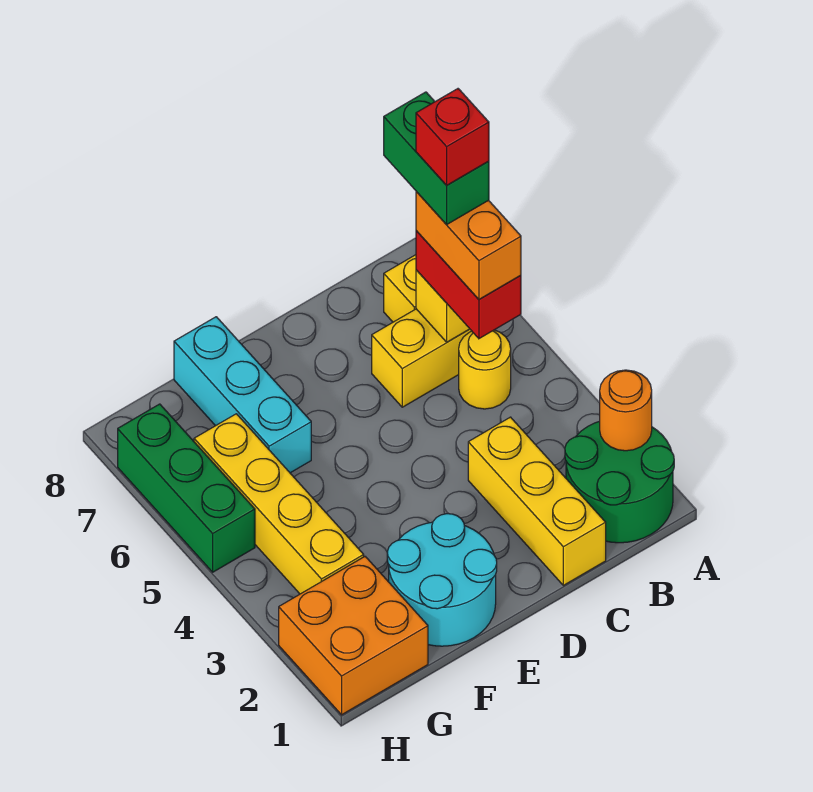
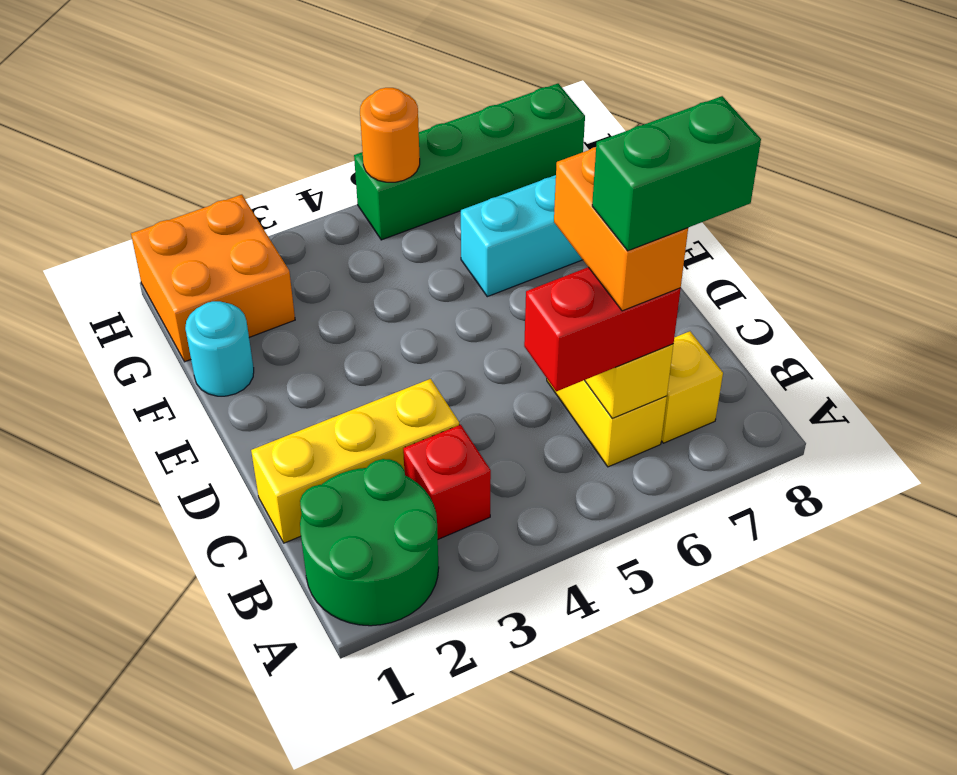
orange 1x1 round brick [600,370,652,451] -> orange 1x1 round brick moved to [360,88,420,182]
yellow 1x1 round brick [459,330,511,409] -> none
orange 1x2 brick [416,192,521,299] -> orange 1x2 brick turned to [554,147,688,311]
red 1x1 brick [416,89,489,185] -> red 1x1 brick moved to [403,425,491,539]
cyan 2x2 round brick [387,514,497,646] -> cyan 1x1 round brick [185,301,254,396]
yellow 1x4 brick [194,414,364,594] -> none
green 1x3 brick [118,404,255,572] -> green 1x4 brick [354,84,585,240]

